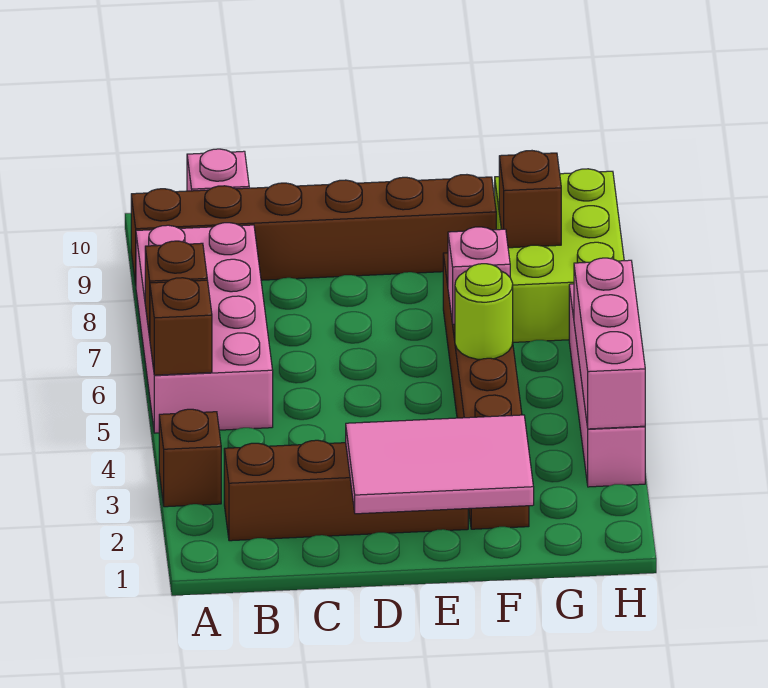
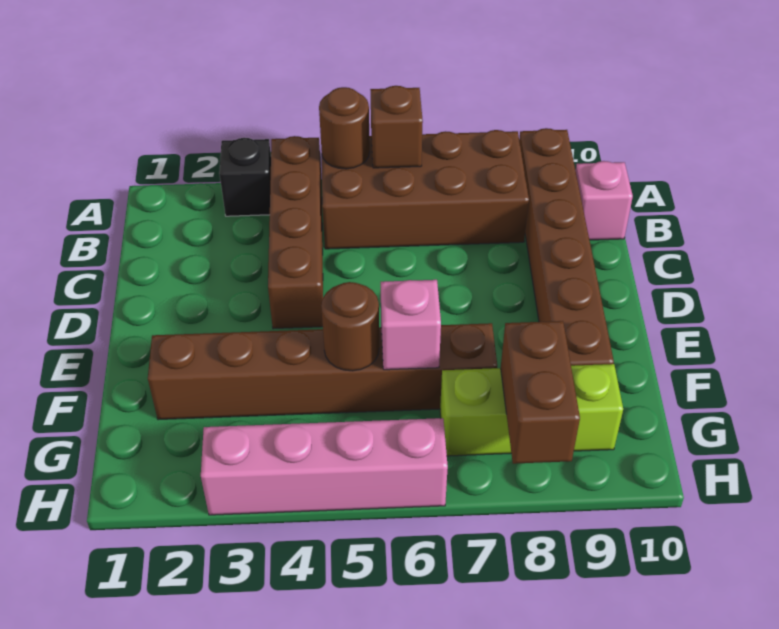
brown 1x1 brick [159,409,221,507] -> black 1x1 brick [219,138,271,216]
pink 2x4 brick [136,223,273,433] -> brown 2x4 brick [322,130,529,249]
brown 1x1 brick [150,278,212,375] -> brown 1x1 round brick [319,87,370,169]
brown 1x4 brick [224,440,468,541] -> brown 1x4 brick moved to [268,136,323,329]
pink 2x3 tile [346,415,534,514] -> none
lime 1x1 round brick [455,264,513,359] -> brown 1x1 round brick [321,282,379,371]
lime 2x3 brick [494,169,624,342] -> lime 1x3 brick [440,364,623,456]
brown 1x1 brick [499,151,561,248] -> brown 1x2 brick [501,321,580,464]
pink 1x3 brick [574,258,645,429] -> none

